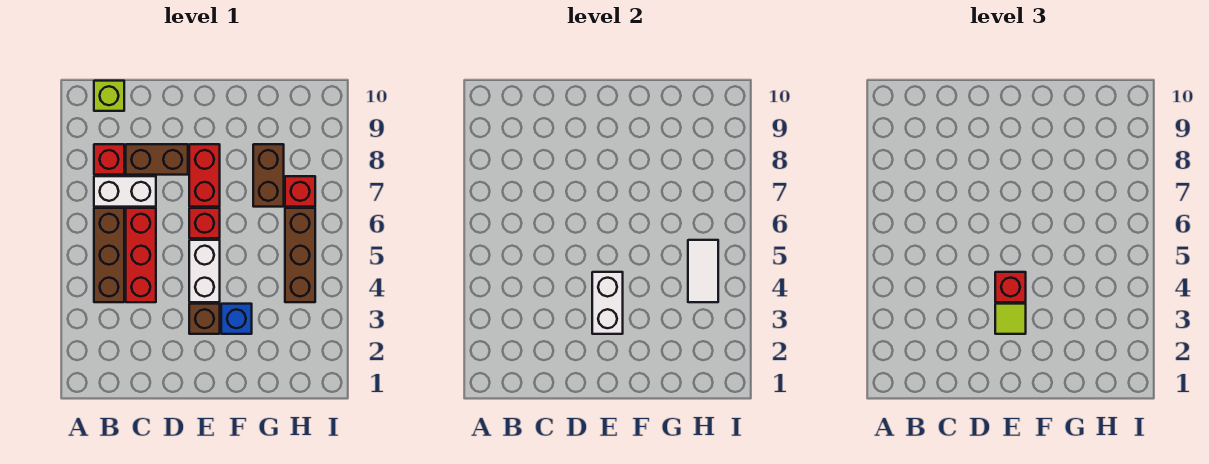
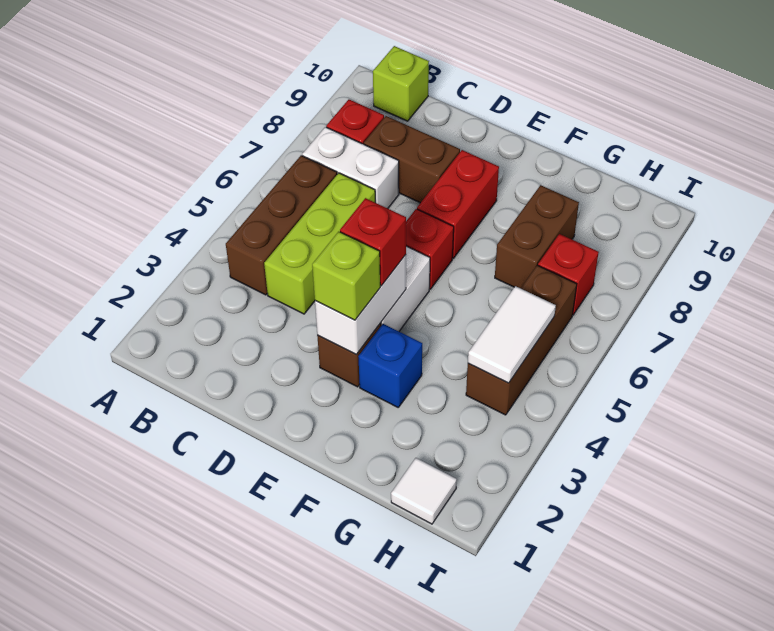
red 1x3 brick [126,208,156,302] -> lime 1x3 brick [264,173,375,314]
lime 1x1 tile [995,304,1026,334] -> lime 1x1 brick [312,232,380,320]
none -> white 1x1 tile [391,458,457,524]

